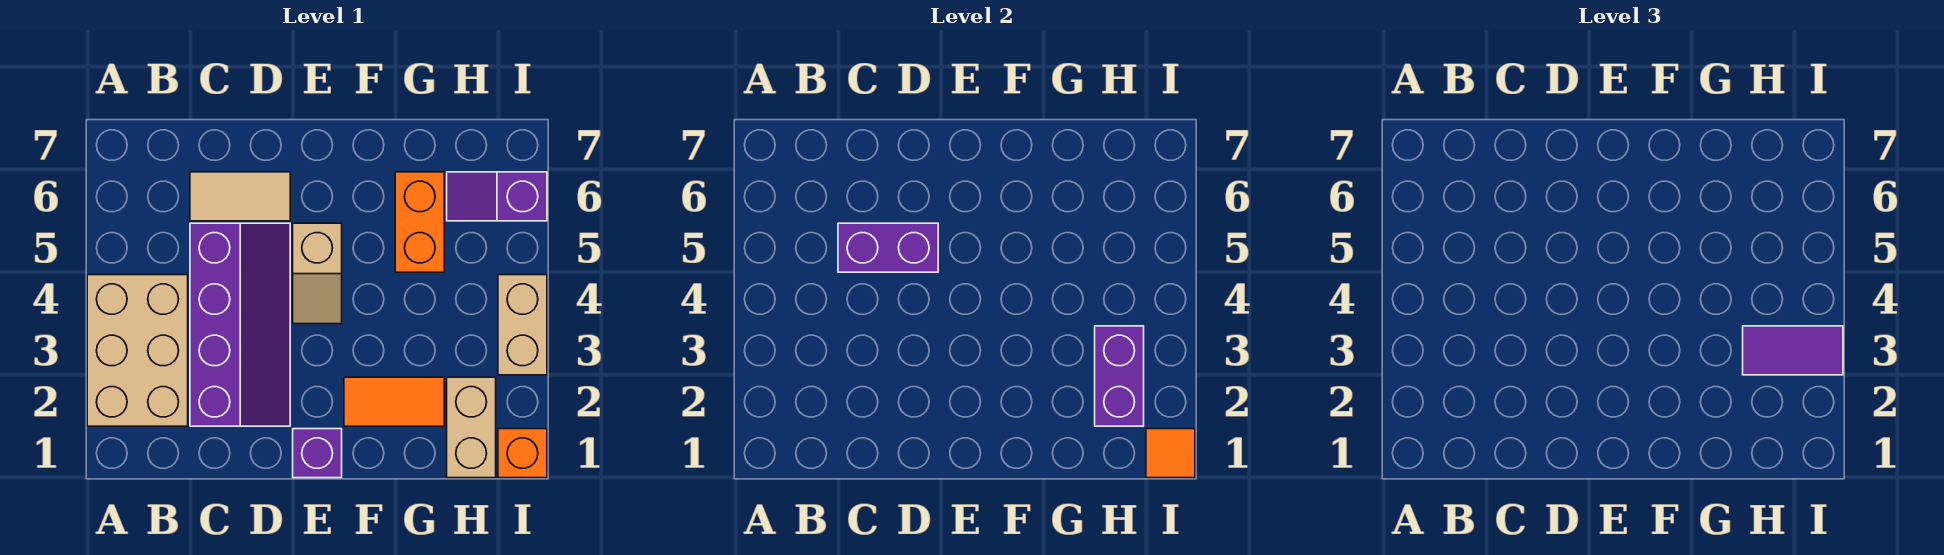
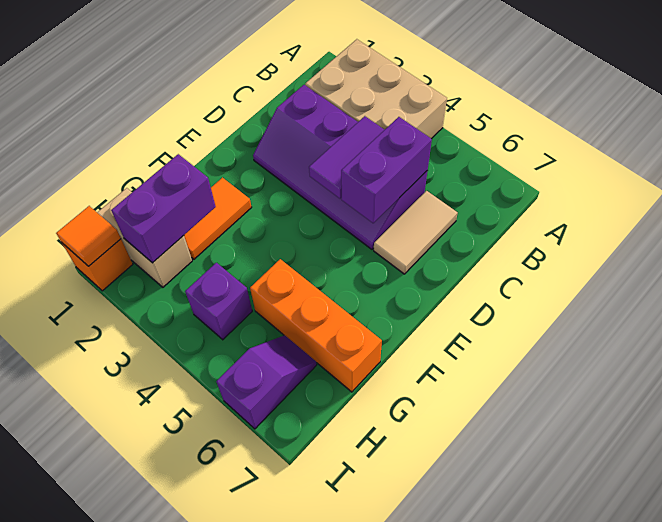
purple 1x1 brick [293,429,342,478] -> purple 1x1 brick moved to [185,263,252,340]
tan 1x2 slope [293,223,342,324] -> none
orange 1x2 brick [395,172,444,272] -> orange 1x3 brick [250,259,382,392]
purple 1x2 brick [1095,326,1144,426] -> purple 1x2 brick turned to [111,154,216,263]
purple 1x2 tile [1743,326,1843,375] -> purple 1x2 tile moved to [309,116,384,199]
tan 1x2 brick [498,275,547,375] -> none

